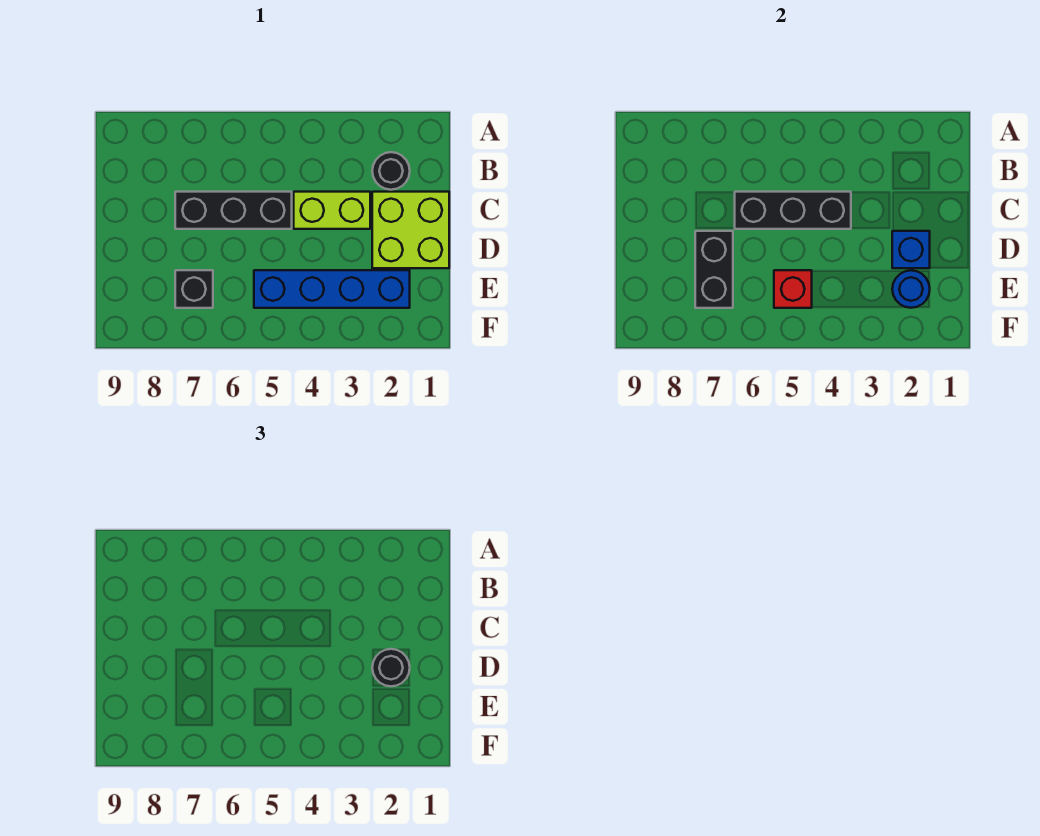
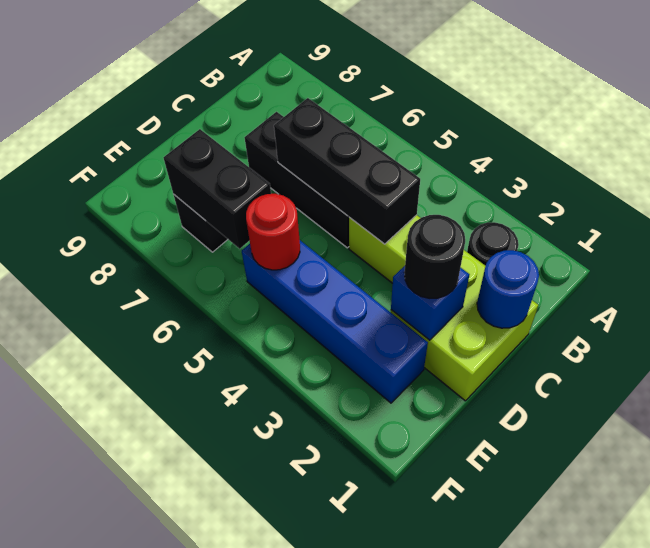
black 1x2 brick [695,231,733,308] -> black 1x2 brick turned to [164,129,271,249]
blue 1x1 round brick [892,270,930,308] -> blue 1x1 round brick moved to [477,250,539,328]
red 1x1 brick [774,270,812,308] -> red 1x1 round brick [246,194,300,270]

